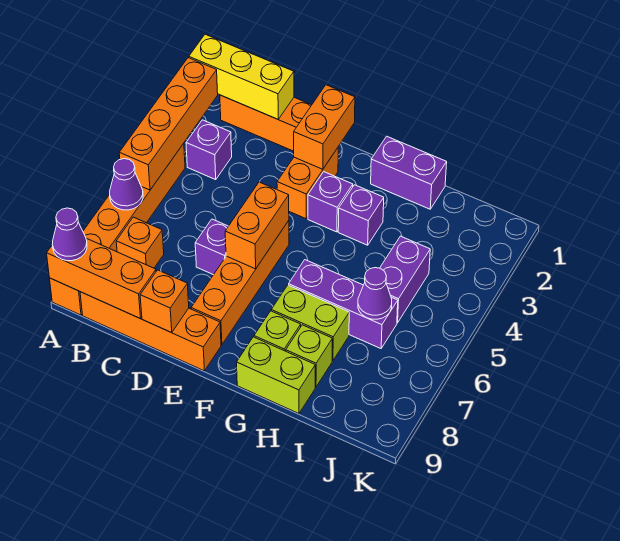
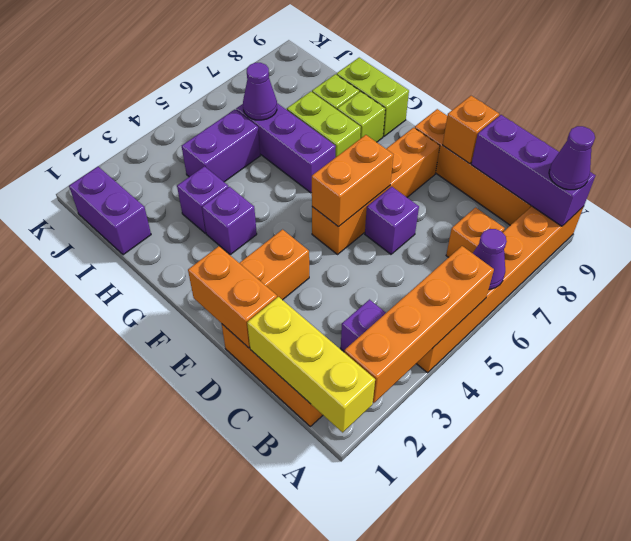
orange 1x3 brick [47,238,156,318] -> purple 1x3 brick [471,115,596,226]
orange 1x2 brick [294,85,355,169] -> orange 1x2 brick turned to [188,246,277,348]
purple 1x1 brick [308,172,353,232] -> purple 1x1 brick moved to [177,166,228,233]
purple 1x2 brick [371,136,447,209] -> purple 1x2 brick moved to [69,167,151,255]

